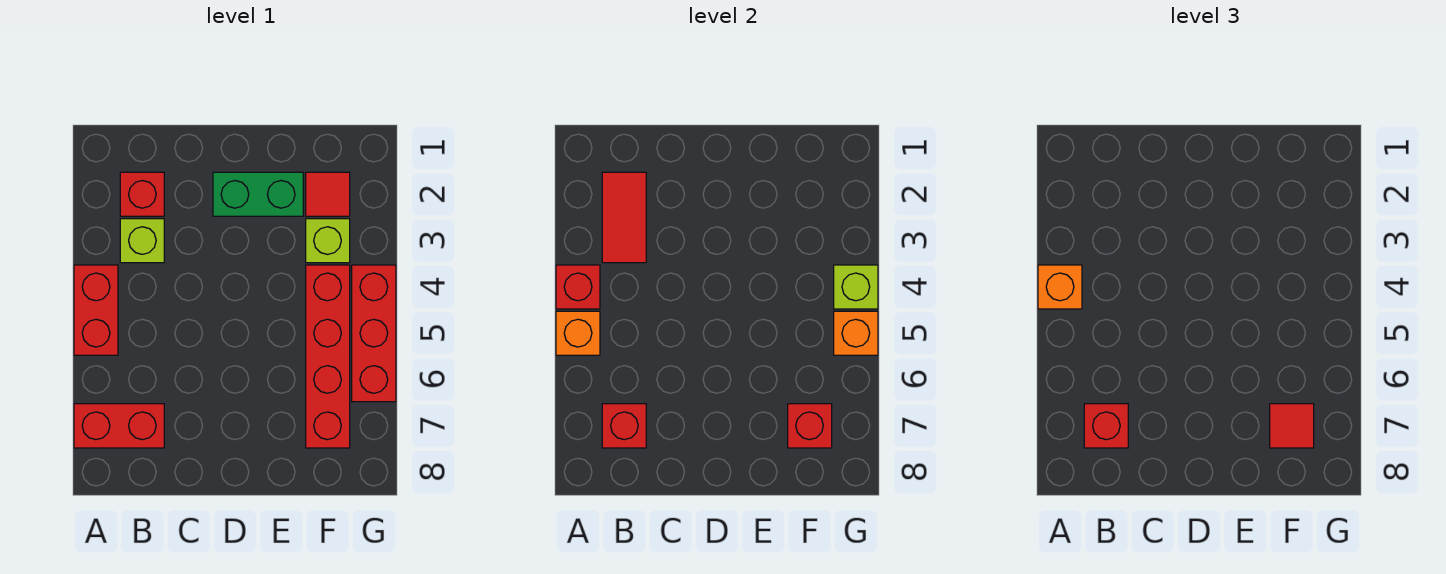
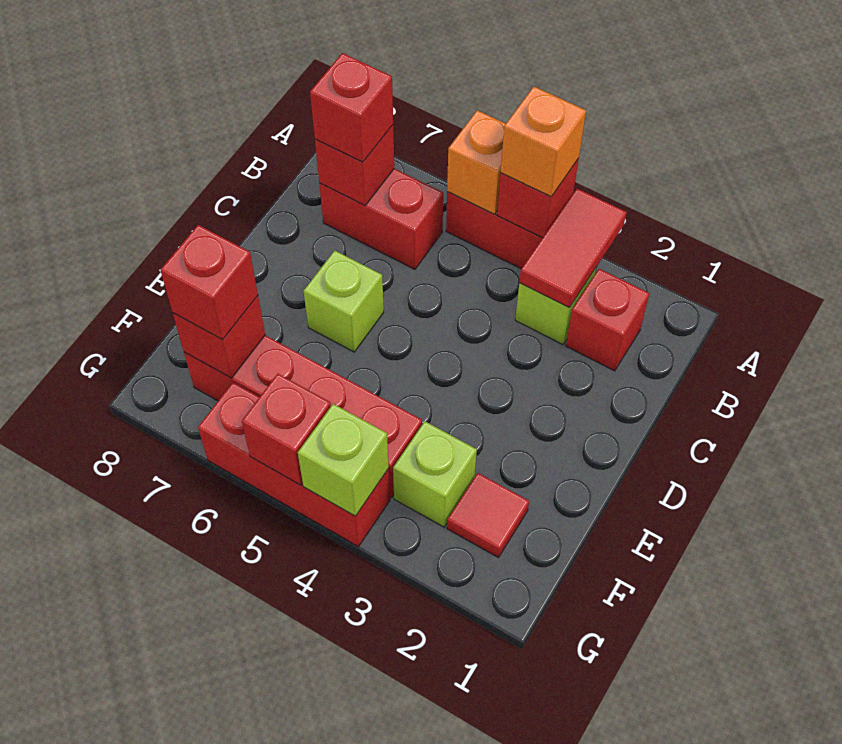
red 1x2 brick [74,404,164,448] -> red 1x2 brick turned to [319,169,443,269]
red 1x2 tile [602,172,646,263] -> red 1x2 tile turned to [519,189,626,308]
green 1x2 brick [213,172,303,216] -> none
none -> lime 1x1 brick [304,250,384,352]
red 1x1 tile [1270,404,1314,448] -> red 1x1 brick [160,225,258,340]
orange 1x1 brick [834,311,878,355] -> red 1x1 brick [242,374,331,485]

